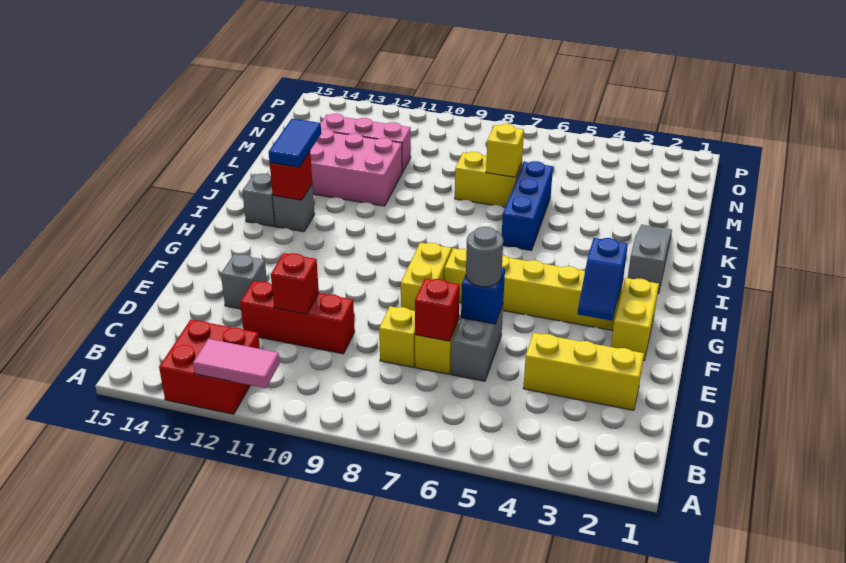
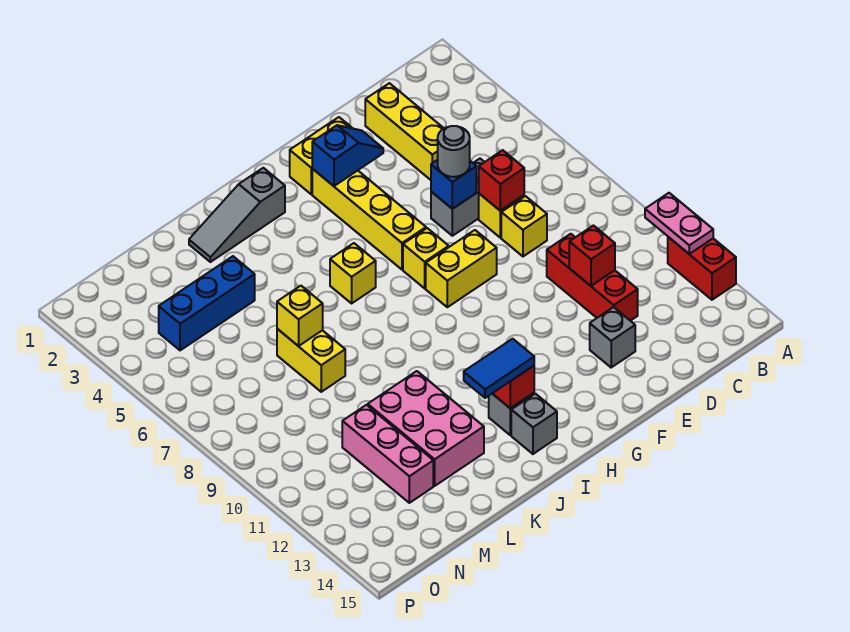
pink 1x2 tile [193,339,280,388] -> pink 1x2 plate [645,193,713,254]
red 2x2 brick [159,320,260,414] -> red 1x2 brick [668,237,736,300]
none -> yellow 1x1 brick [330,243,376,303]
blue 1x3 brick [502,161,553,250] -> blue 1x3 brick moved to [159,256,255,350]

